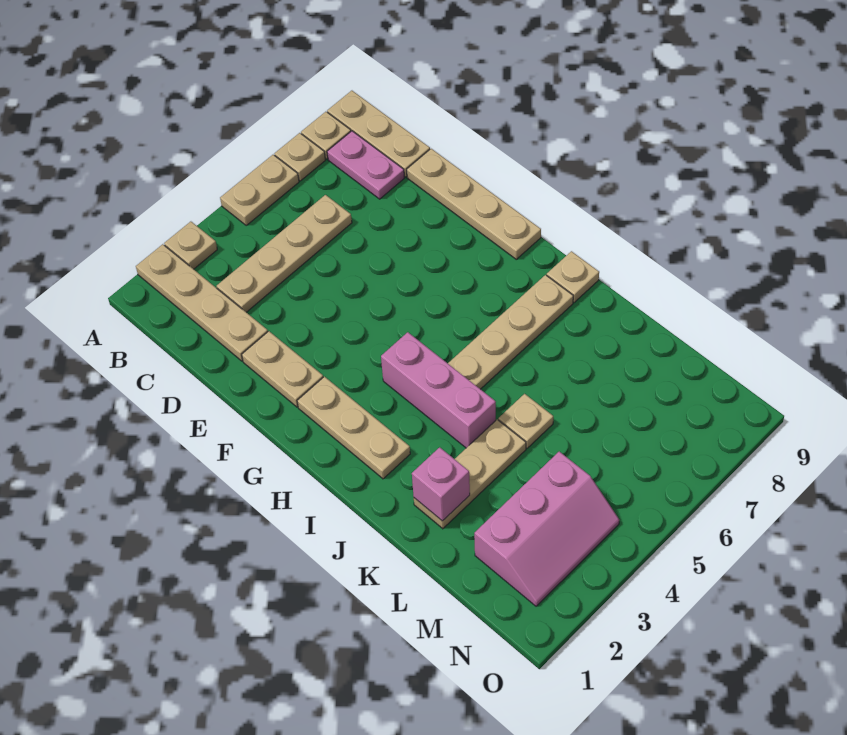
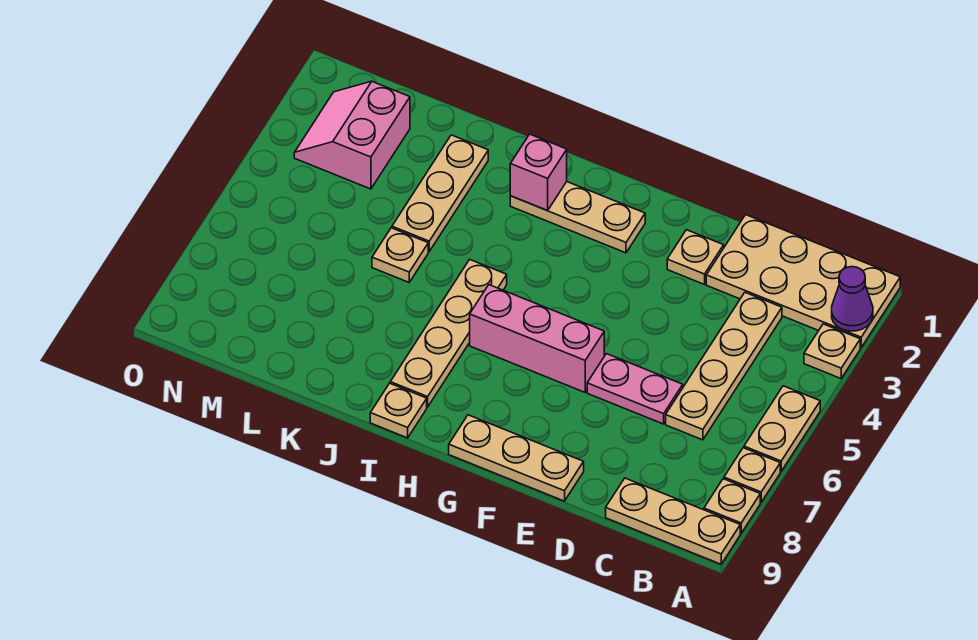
tan 1x4 plate [136,244,268,361] -> tan 2x4 plate [706,215,900,348]
none -> purple 1x1 cone [832,267,873,331]
pink 1x2 plate [327,131,404,199] -> pink 1x2 plate moved to [587,354,683,424]
tan 1x4 plate [407,149,541,259] -> tan 1x3 plate [449,415,584,501]
tan 1x2 plate [242,331,323,407] -> tan 1x1 plate [667,230,724,284]
pink 1x3 brick [381,332,496,448] -> pink 1x3 brick moved to [470,285,604,392]
pink 1x1 brick [412,447,470,521] -> pink 1x1 brick moved to [510,134,567,211]
pink 2x3 slope [474,452,619,606] -> pink 2x2 slope [294,81,410,189]

